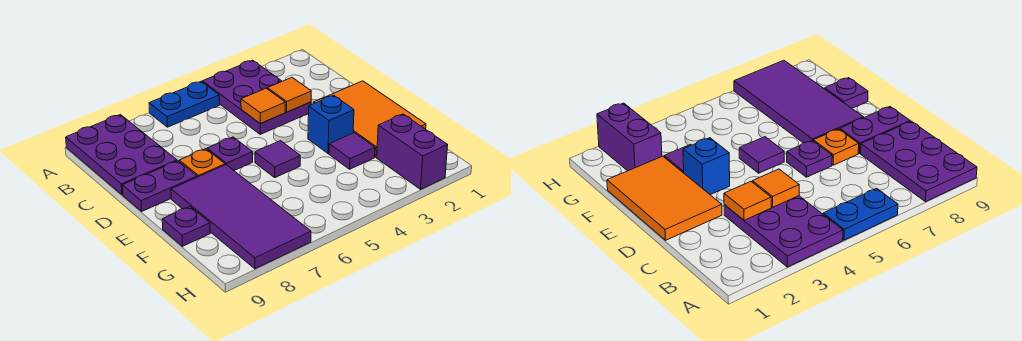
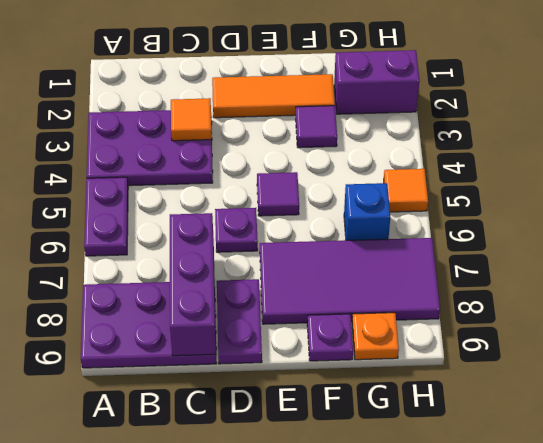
blue 1x2 plate [149,82,220,127] -> purple 1x2 plate [84,177,128,256]
orange 1x1 tile [241,88,285,124] -> orange 1x1 tile moved to [384,169,428,212]
none -> purple 1x3 brick [170,213,216,356]
orange 2x3 tile [313,81,426,157] -> orange 1x3 tile [212,74,335,118]
orange 1x1 plate [179,149,225,177] -> orange 1x1 plate moved to [352,313,399,360]
blue 1x1 brick [308,95,354,154] -> blue 1x1 brick moved to [344,183,390,240]

